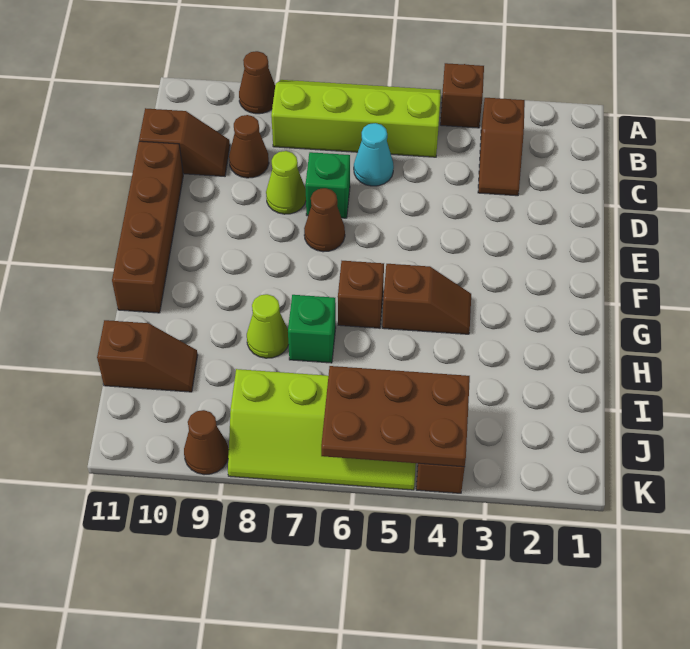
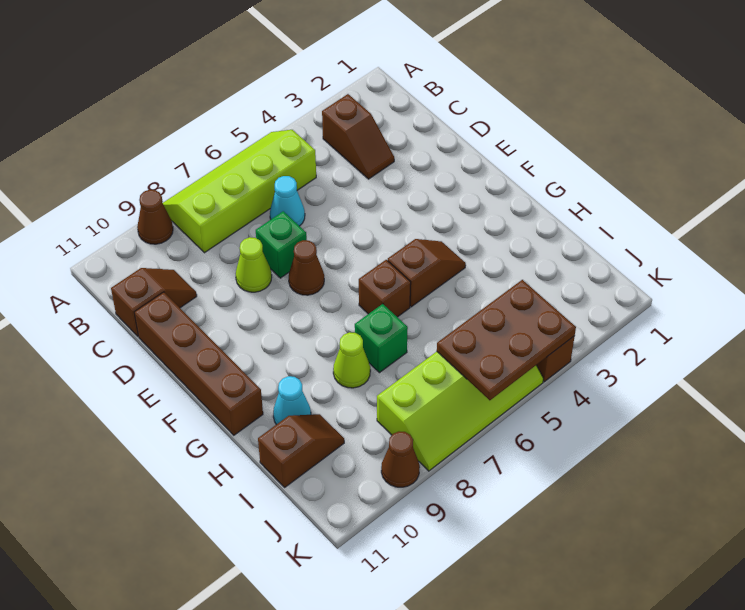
brown 1x1 brick [440,63,484,128] -> none
brown 1x1 cone [229,115,269,178] -> none
none -> cyan 1x1 cone [273,376,311,425]

